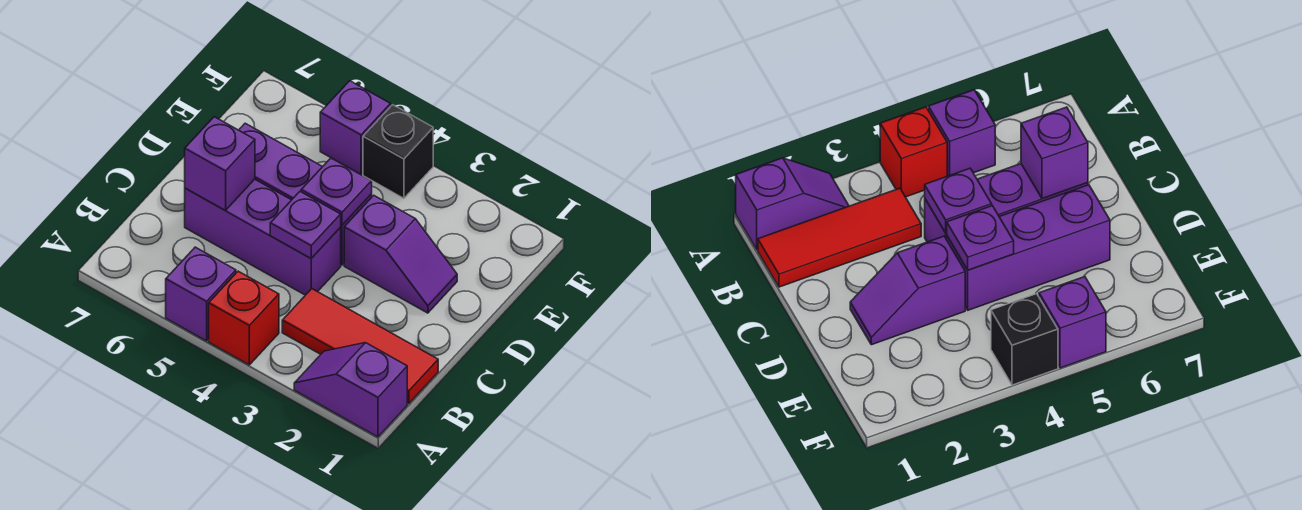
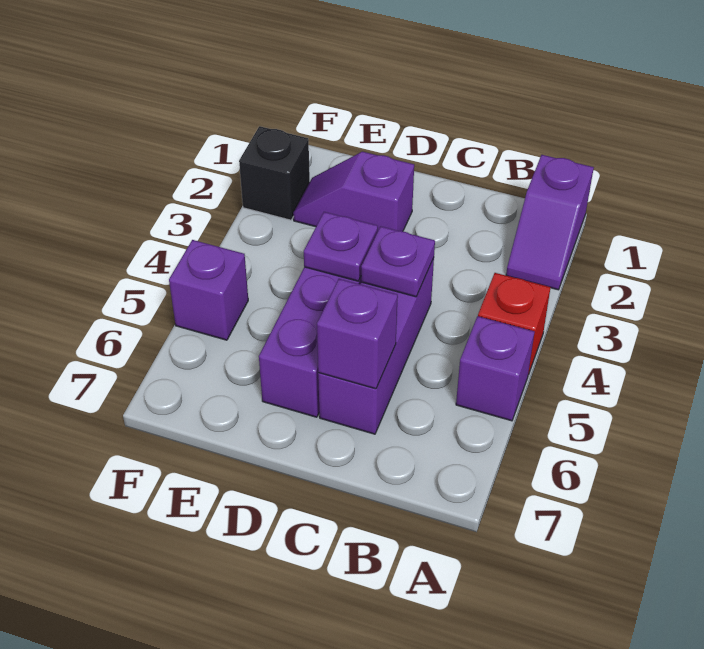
red 1x3 tile [282,289,438,404] -> none
purple 1x2 slope [344,195,457,313] -> purple 1x2 slope turned to [293,152,414,231]
black 1x1 brick [363,105,433,198] -> black 1x1 brick moved to [239,126,310,220]

